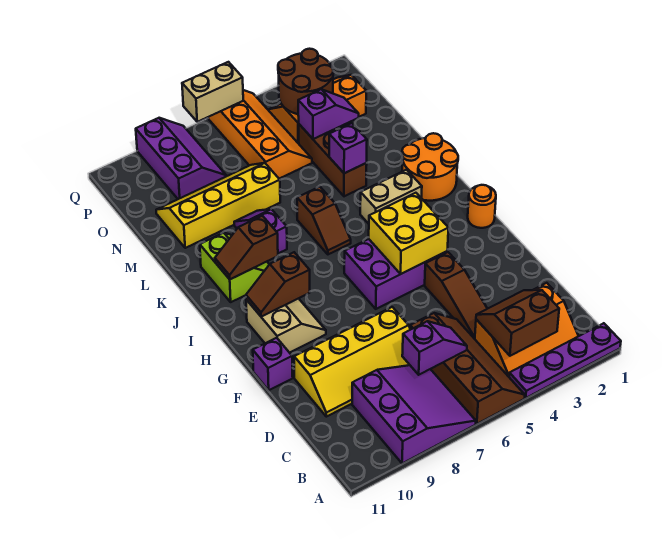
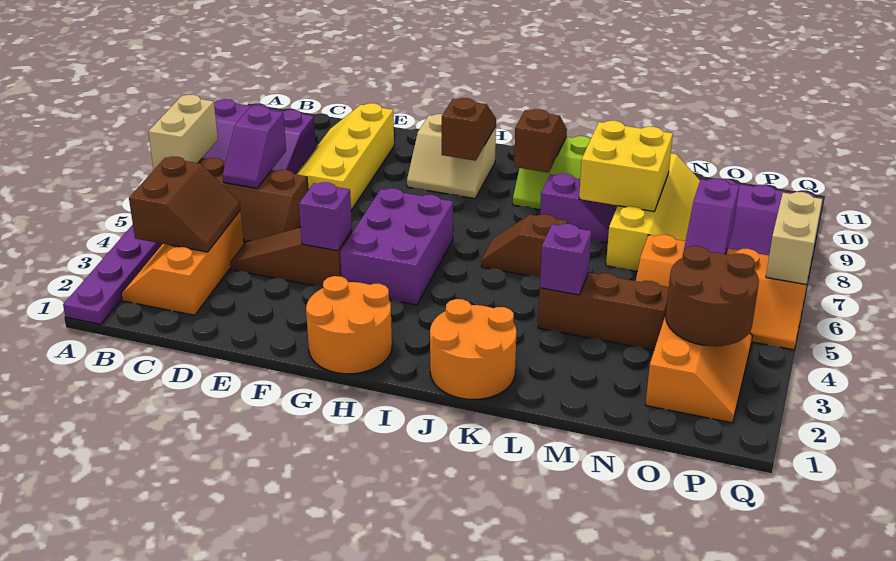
purple 1x1 brick [253,338,293,390] -> purple 1x1 brick moved to [299,182,352,251]
yellow 2x2 brick [369,193,448,274] -> yellow 2x2 brick moved to [579,121,673,211]
orange 1x1 round brick [468,185,496,228] -> orange 2x2 round brick [306,276,392,374]
tan 1x2 brick [360,170,422,224] -> tan 1x2 brick moved to [148,95,218,169]
purple 1x2 slope [298,89,359,139] -> purple 1x2 slope moved to [684,179,739,254]

